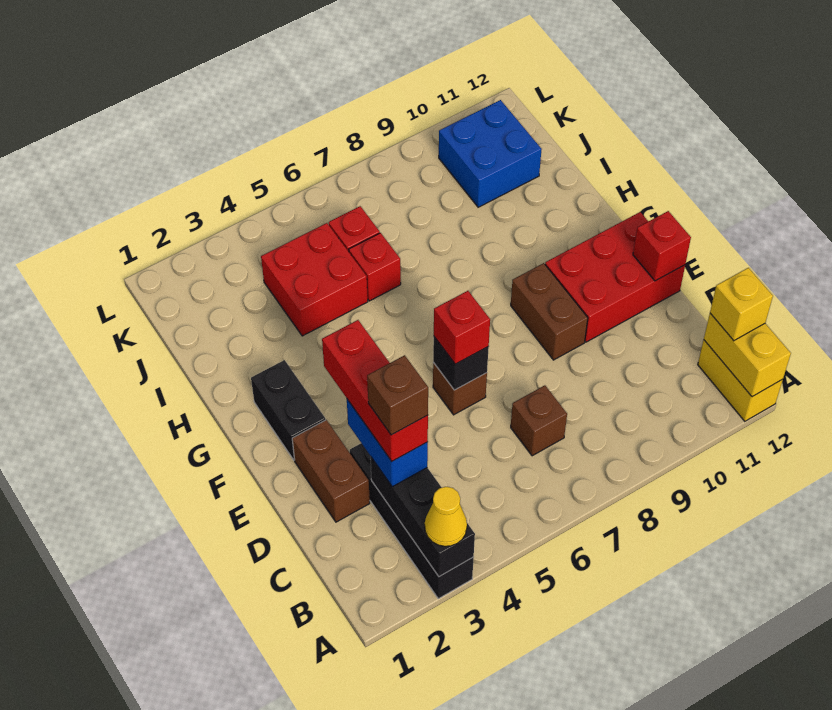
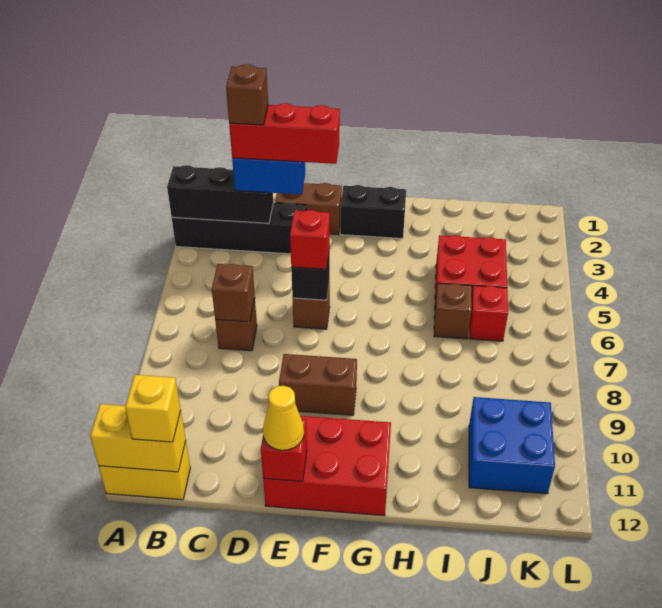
yellow 1x1 cone [425,487,467,546] -> yellow 1x1 cone moved to [263,386,304,450]
none -> brown 1x1 brick [212,264,255,322]
red 2x3 brick [545,212,685,342] -> red 2x3 brick turned to [263,416,391,516]
red 1x1 brick [349,233,401,301] -> brown 1x1 brick [434,283,472,339]

